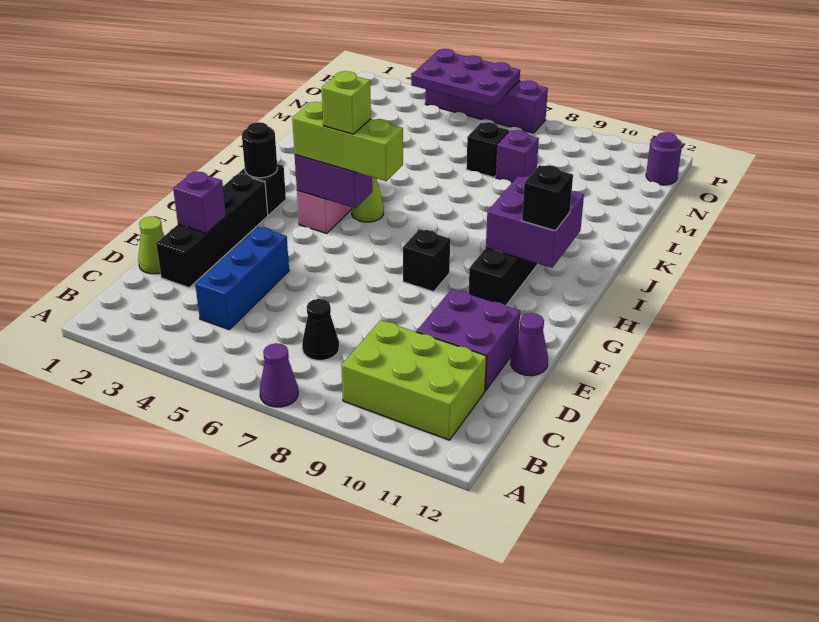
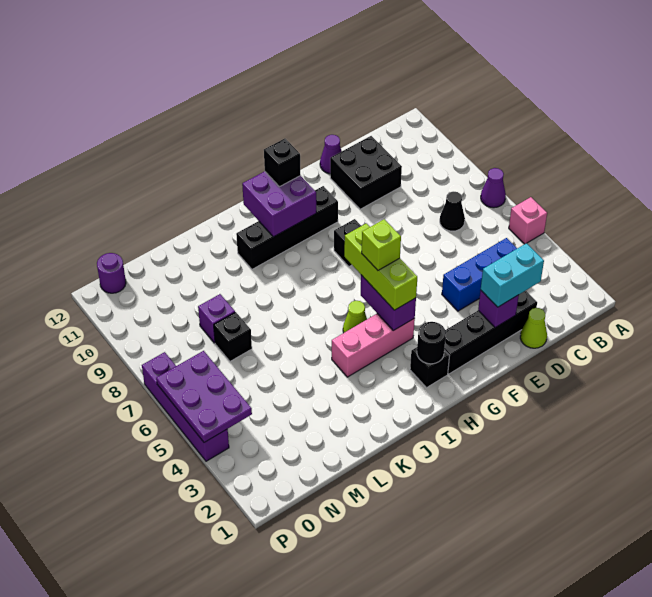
none -> pink 1x1 brick [509,197,547,244]
lime 2x3 brick [341,320,487,440] -> none
none -> cyan 1x2 brick [481,243,544,307]
purple 2x2 brick [417,289,520,391] -> black 2x2 brick [330,136,402,209]

